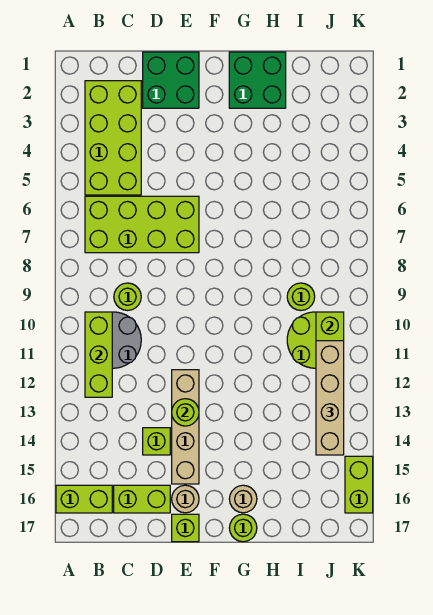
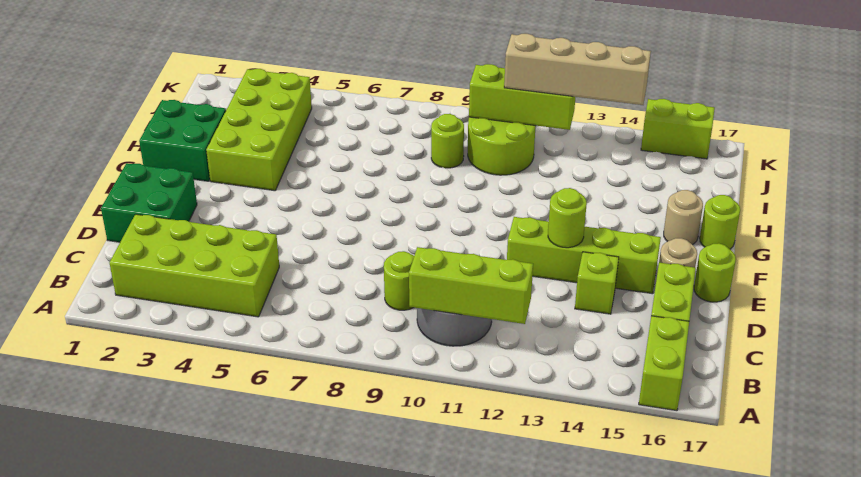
lime 2x4 brick [85,196,199,253] -> lime 2x4 brick moved to [206,69,312,191]
tan 1x4 brick [172,370,199,484] -> lime 1x4 brick [507,217,661,294]
lime 1x1 brick [172,514,199,542] -> lime 1x1 round brick [694,243,736,302]

